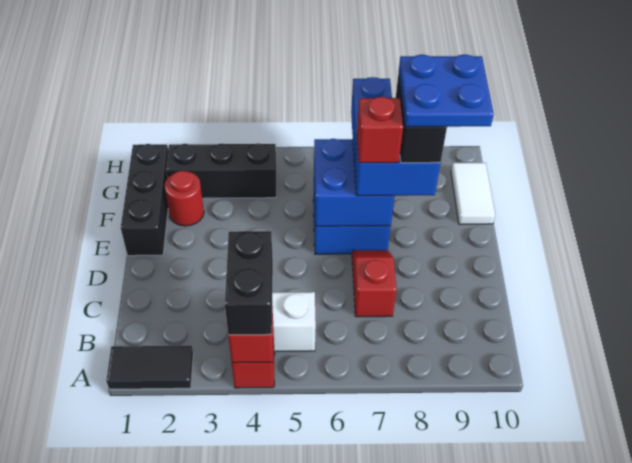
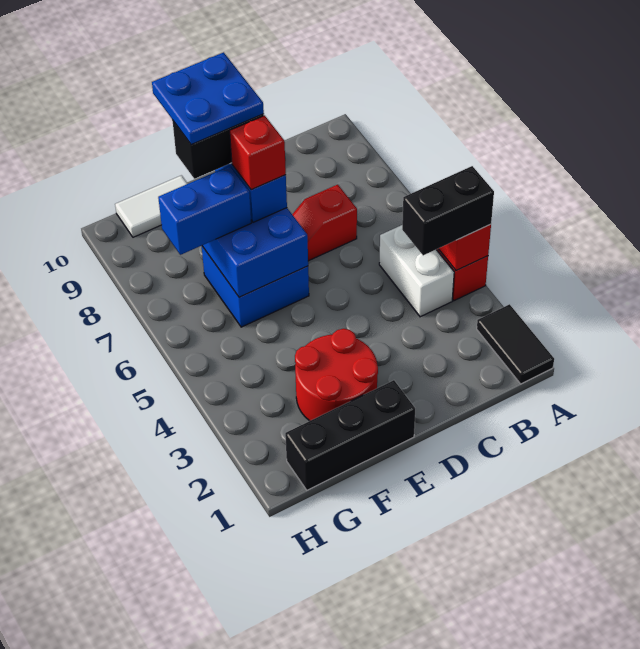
red 1x1 round brick [165,171,204,226] -> red 2x2 round brick [295,329,378,421]
black 1x3 brick [166,143,276,198] -> none

